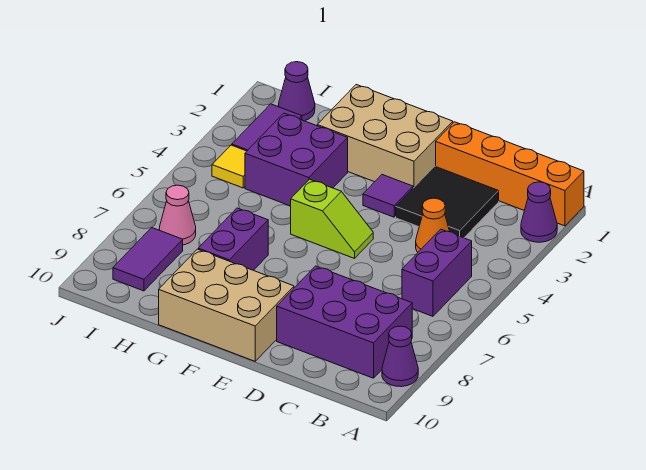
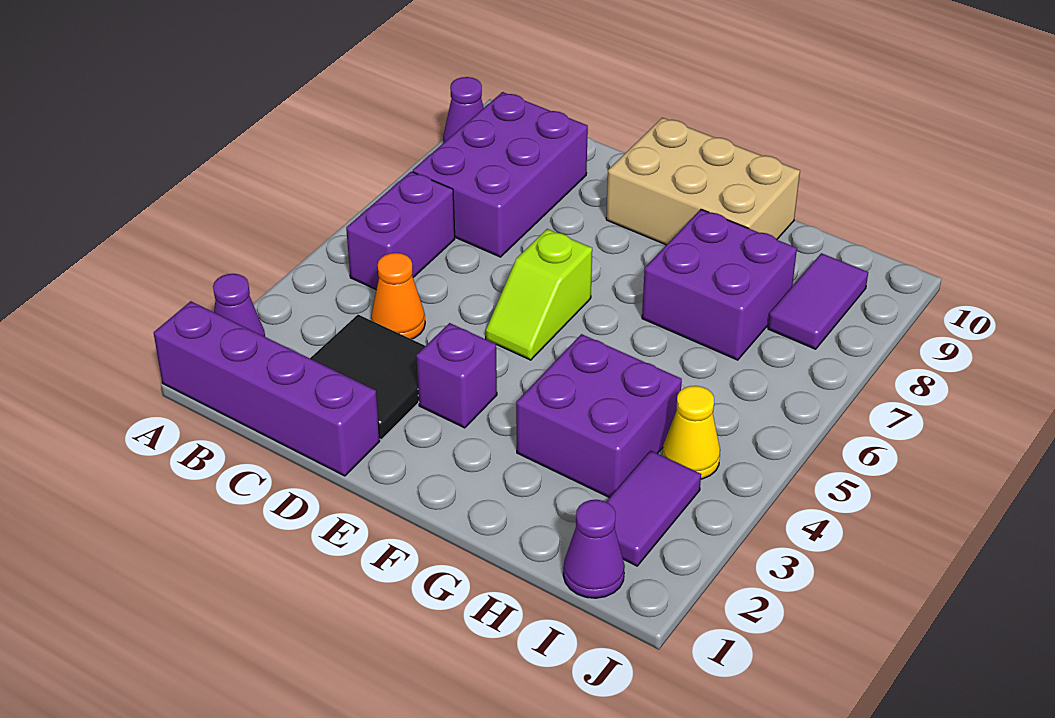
orange 1x4 brick [436,122,584,226] -> purple 1x4 brick [154,301,380,476]
purple 2x3 brick [277,266,412,378] -> purple 2x3 brick turned to [412,92,588,257]
tan 2x3 brick [317,85,453,188] -> none
purple 1x1 tile [363,175,413,217] -> purple 1x1 brick [416,323,497,428]
lime 1x2 slope [291,179,373,258] -> lime 1x2 slope turned to [486,229,592,360]
purple 1x2 brick [198,208,268,270] -> purple 2x2 brick [642,209,797,360]
yellow 1x1 tile [212,145,247,188] -> yellow 1x1 cone [662,386,720,479]
pink 1x1 cone [159,185,196,245] -> none

